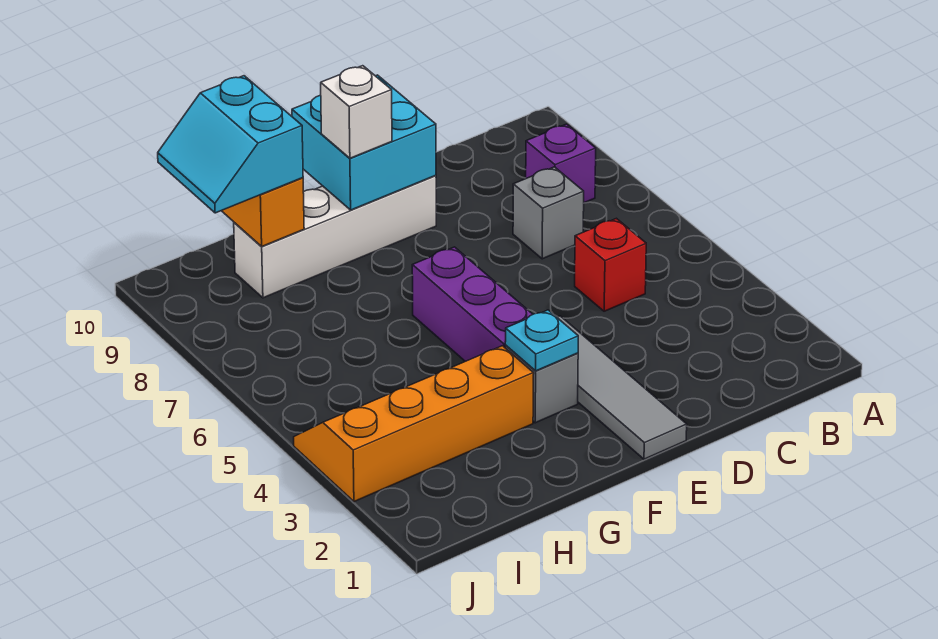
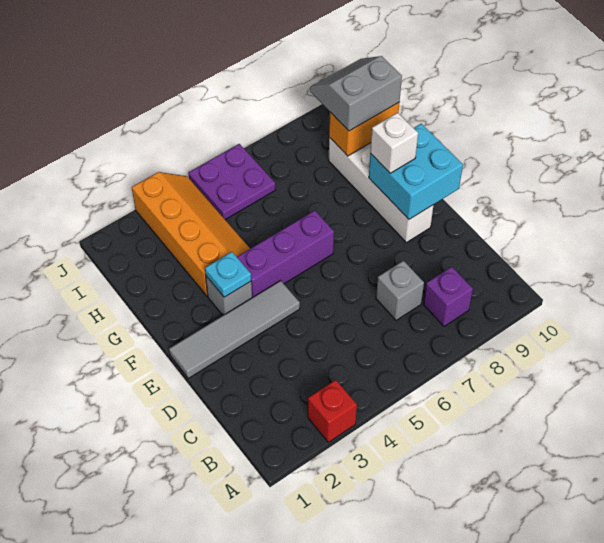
red 1x1 brick [575,218,646,311] -> red 1x1 brick moved to [308,380,357,442]
cyan 2x2 slope [158,76,303,213] -> grey 2x2 slope [310,56,402,131]
none -> purple 2x2 plate [188,144,275,220]

